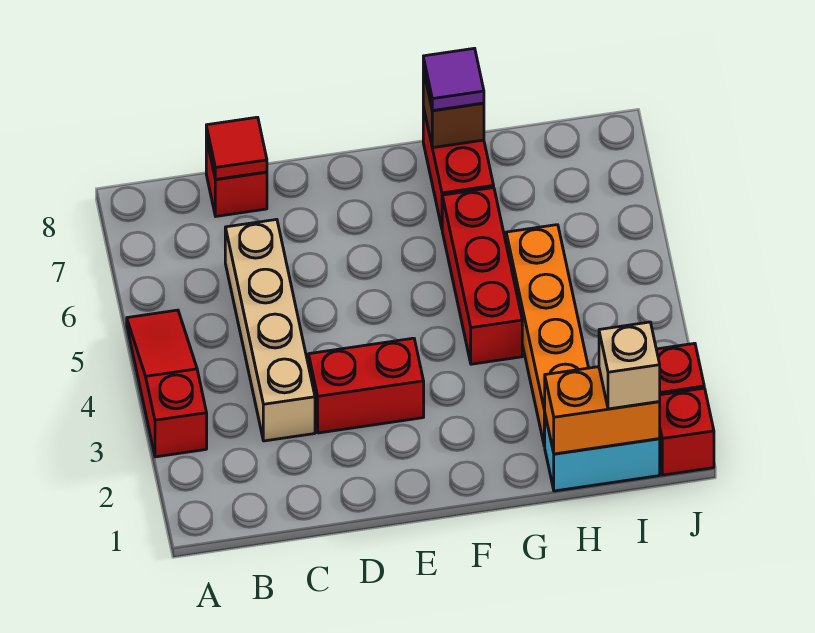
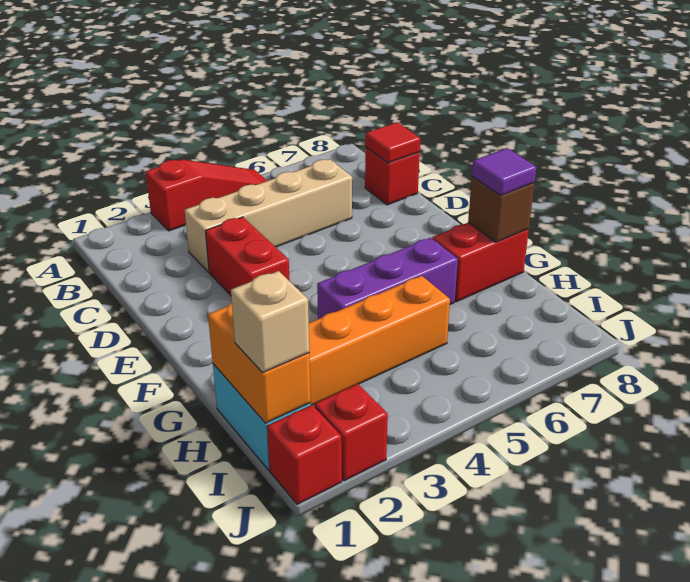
red 1x3 brick [442,188,522,364] -> purple 1x3 brick [317,238,458,319]

